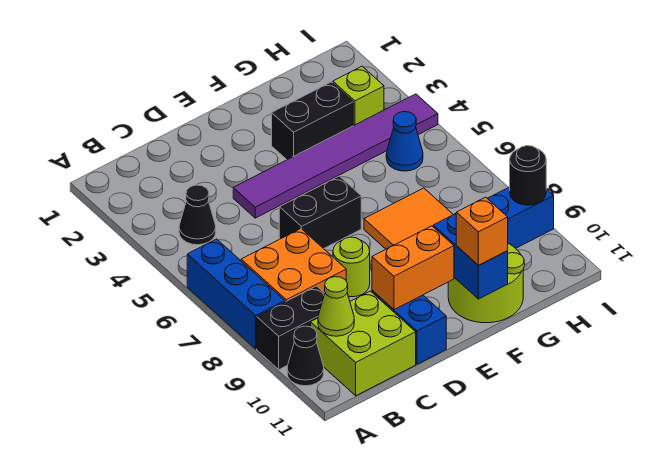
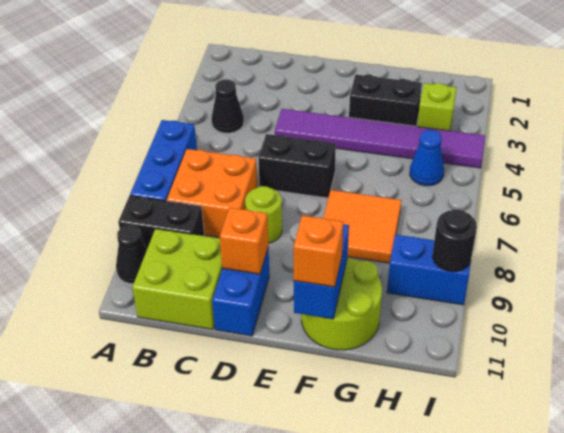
lime 1x1 cone [318,277,354,336] -> none
orange 1x2 brick [372,226,454,310] -> orange 1x1 brick [220,208,268,274]

